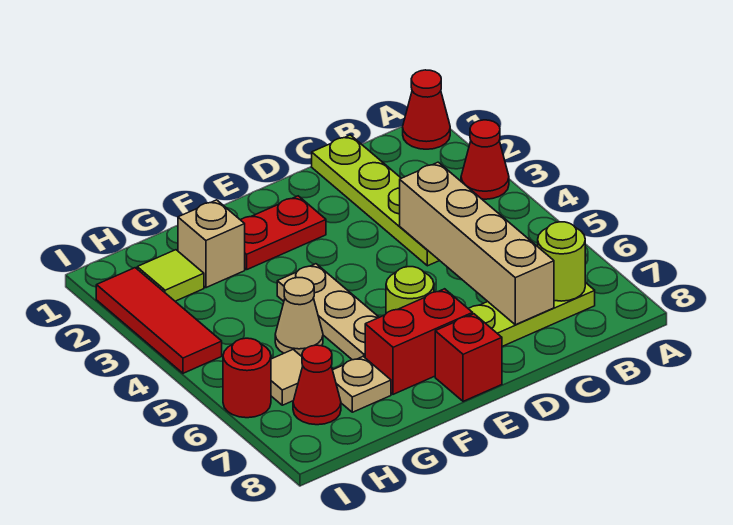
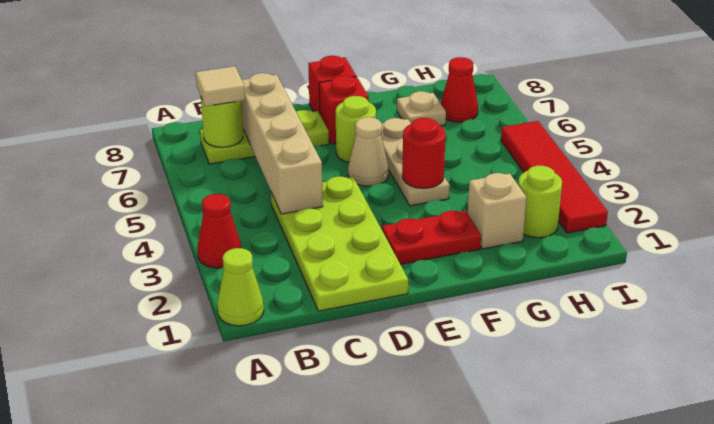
red 1x1 cone [403,70,450,149] -> lime 1x1 cone [217,248,264,326]
lime 1x4 plate [312,135,440,266] -> lime 2x4 plate [271,176,408,311]
red 1x2 brick [365,289,473,394] -> red 1x1 brick [319,75,369,144]
tan 1x1 cone [275,278,323,356] -> tan 1x1 cone moved to [348,117,389,186]
lime 1x1 tile [137,250,204,301] -> lime 1x1 round brick [518,165,562,238]
tan 1x1 tile [271,350,303,405] -> tan 1x1 tile moved to [196,66,245,106]
red 1x3 tile [96,268,222,373] -> red 1x4 tile [501,121,608,233]
red 1x1 round brick [223,338,271,418] -> red 1x1 round brick moved to [402,118,446,188]

